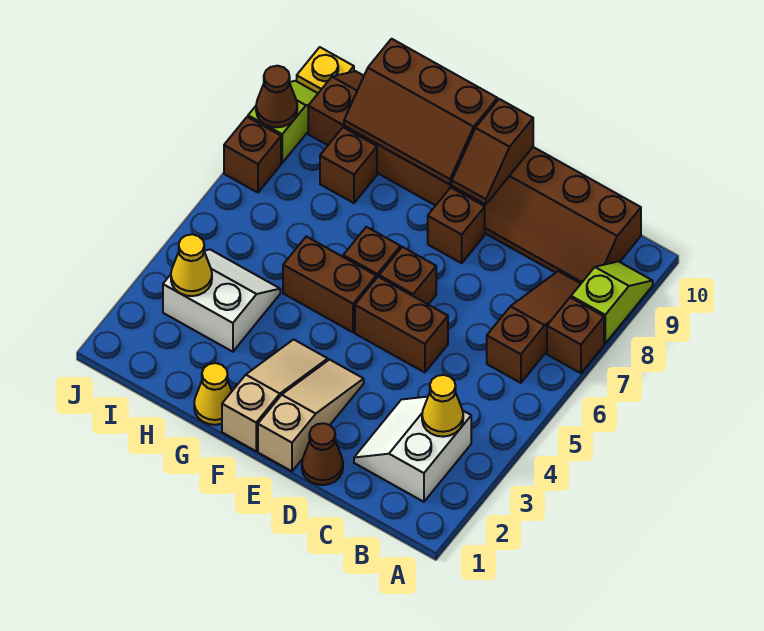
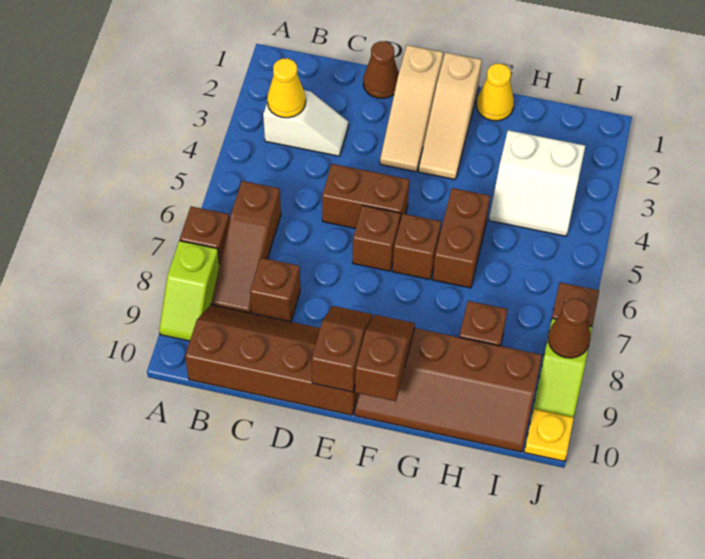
white 2x2 slope [354,397,471,502] -> white 1x2 slope [263,90,348,156]
brown 1x1 brick [428,188,485,263] -> brown 1x1 brick moved to [250,258,300,322]
brown 1x2 brick [283,237,376,332] -> brown 1x2 brick turned to [433,188,490,288]
brown 2x3 slope [344,39,497,184] -> brown 1x2 slope [355,315,415,401]
yellow 1x1 cone [171,234,212,296] -> none

